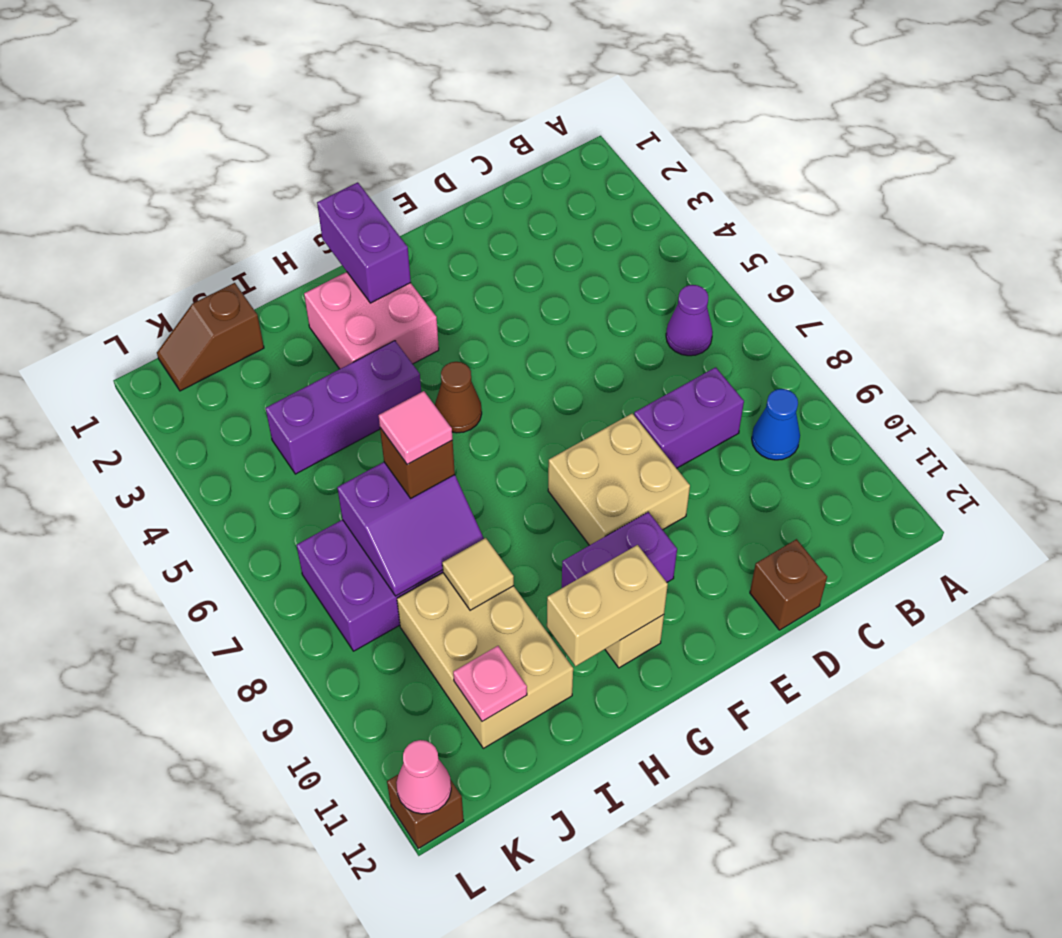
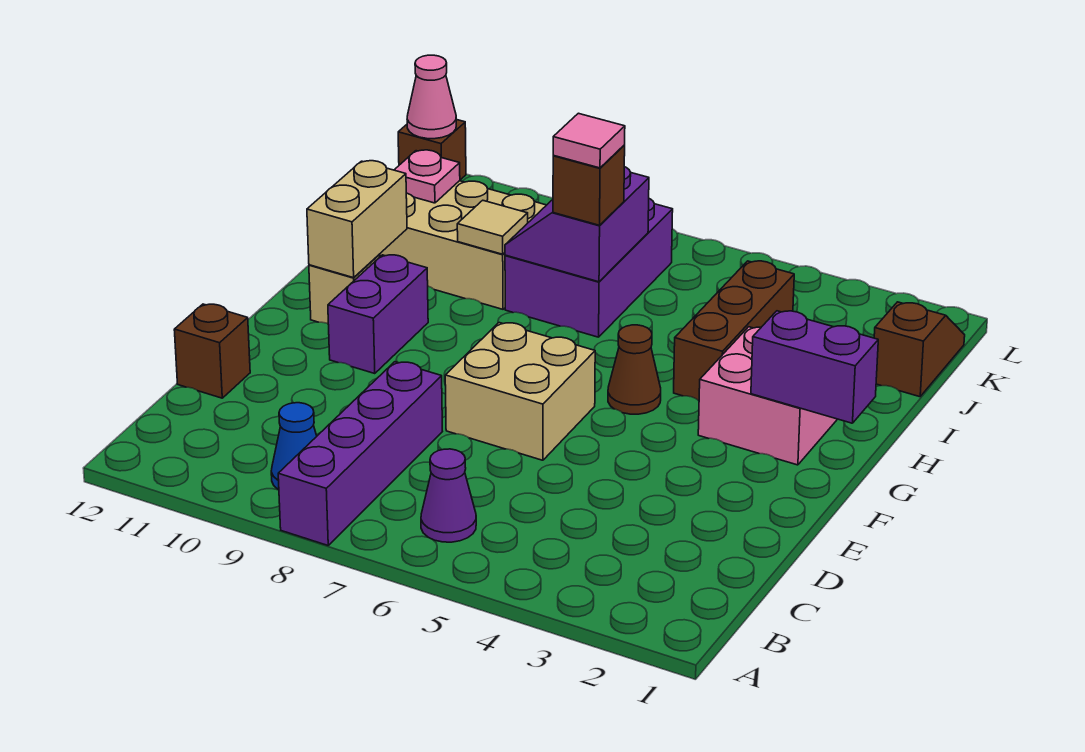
purple 1x2 brick [634,367,744,468] -> purple 1x4 brick [278,362,442,545]
tan 2x2 brick [548,414,690,545] -> tan 2x2 brick moved to [445,323,595,460]
purple 1x3 brick [266,341,421,474] -> brown 1x3 brick [674,261,794,401]

